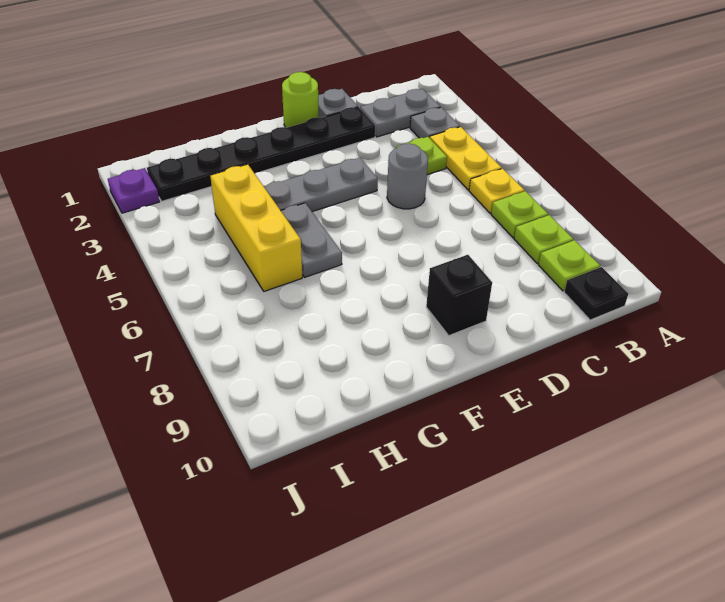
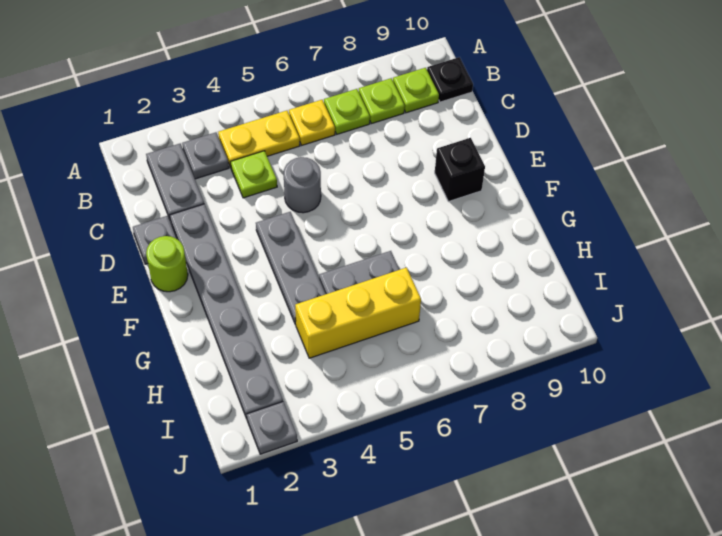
black 1x6 plate [147,107,375,201] -> grey 1x6 plate [170,204,283,419]
purple 1x1 plate [108,168,160,213] -> grey 1x1 plate [247,402,297,454]

